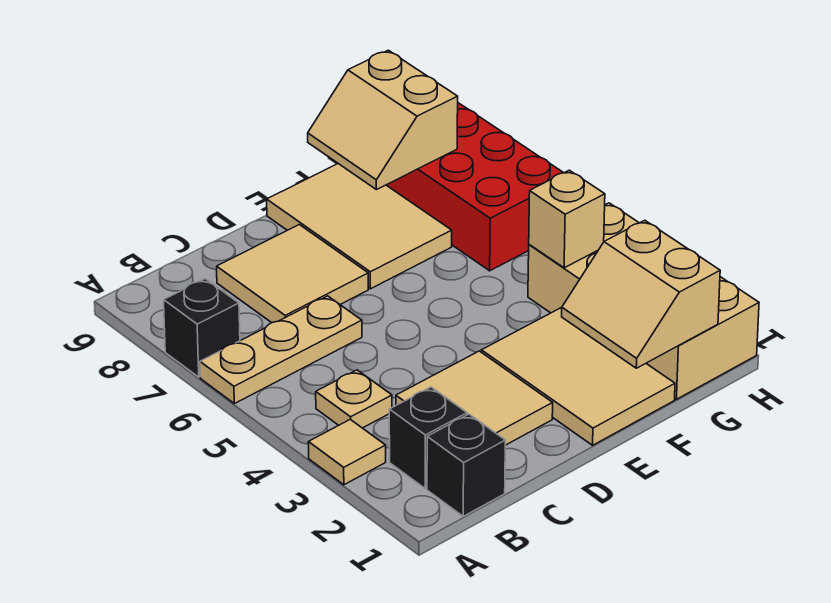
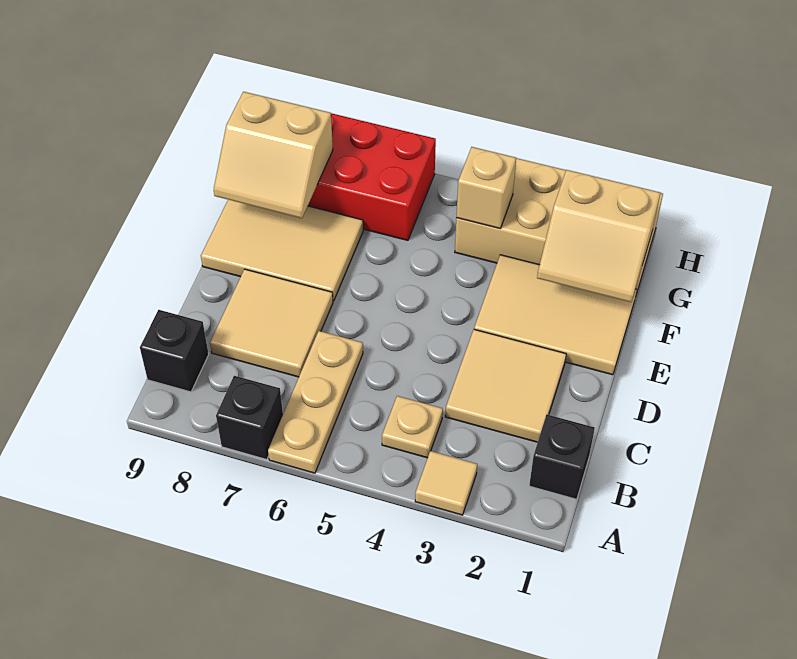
black 1x1 brick [389,387,467,489] -> black 1x1 brick moved to [140,310,209,392]

